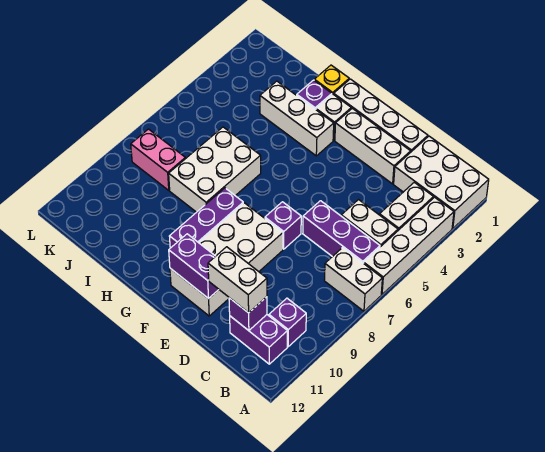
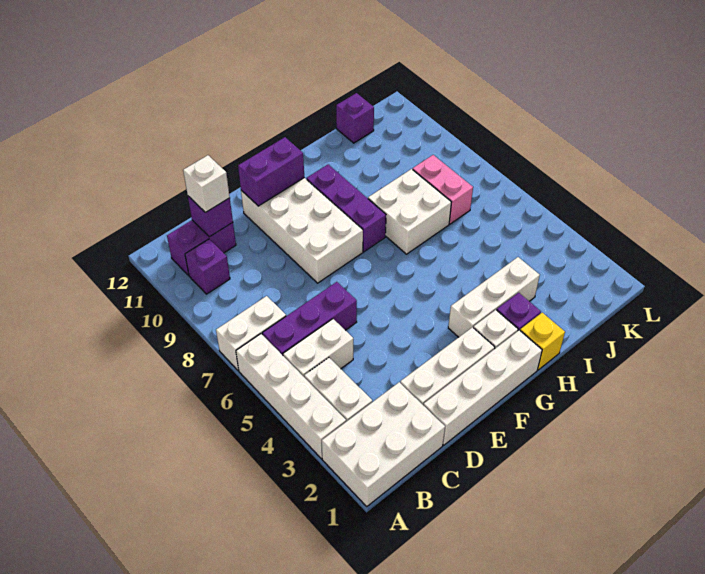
white 1x2 brick [208,247,267,313] -> white 1x1 brick [183,155,230,213]
purple 1x1 brick [265,202,301,249] -> purple 1x1 brick moved to [336,93,374,143]
white 2x3 brick [169,127,261,212] -> white 2x2 brick [368,169,451,254]
pink 1x2 brick [131,129,185,190] -> pink 1x2 brick turned to [413,155,473,224]

